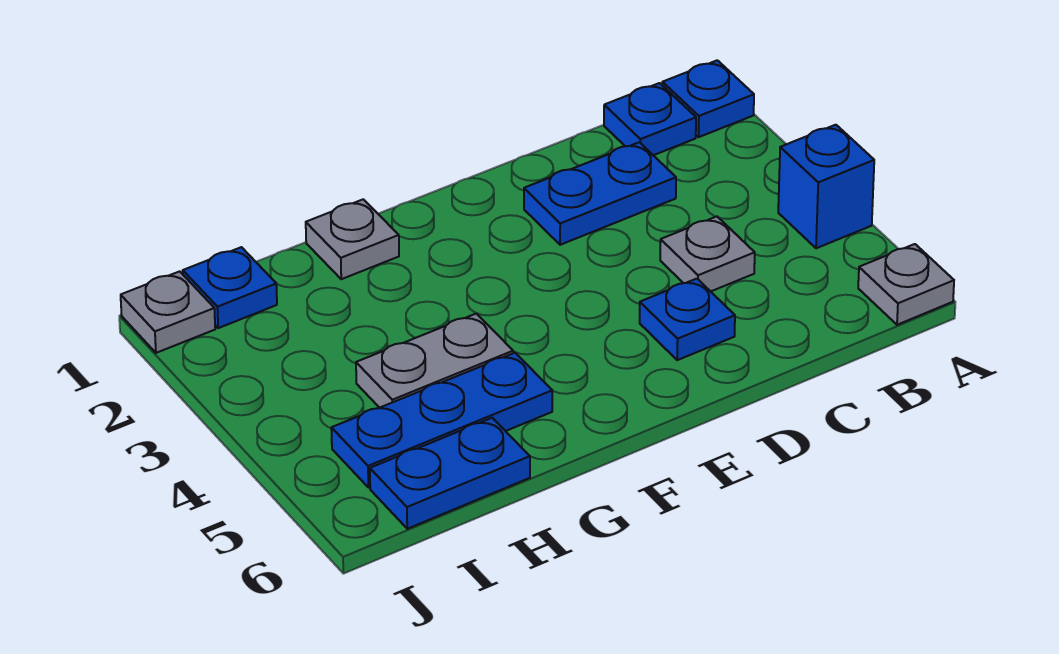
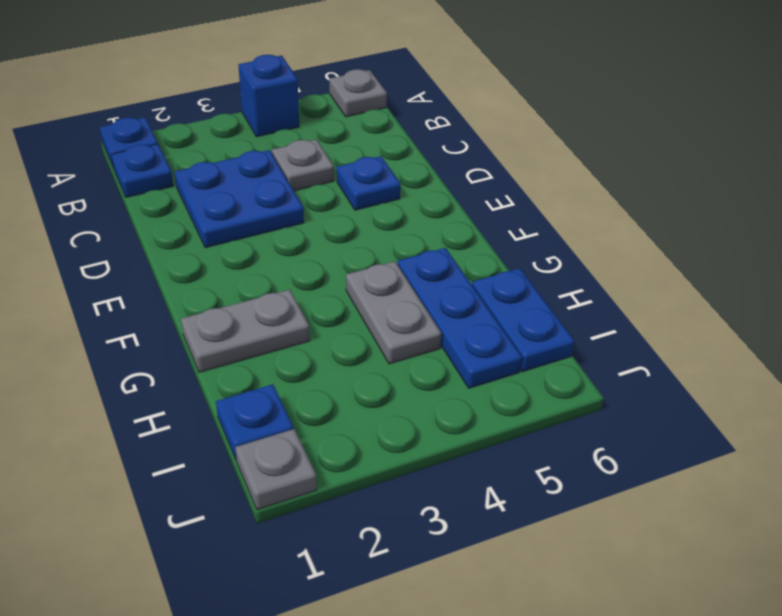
blue 1x2 plate [524,142,676,245] -> blue 2x2 plate [174,150,304,248]
grey 1x1 plate [306,199,399,279] -> grey 1x2 plate [181,290,310,372]

